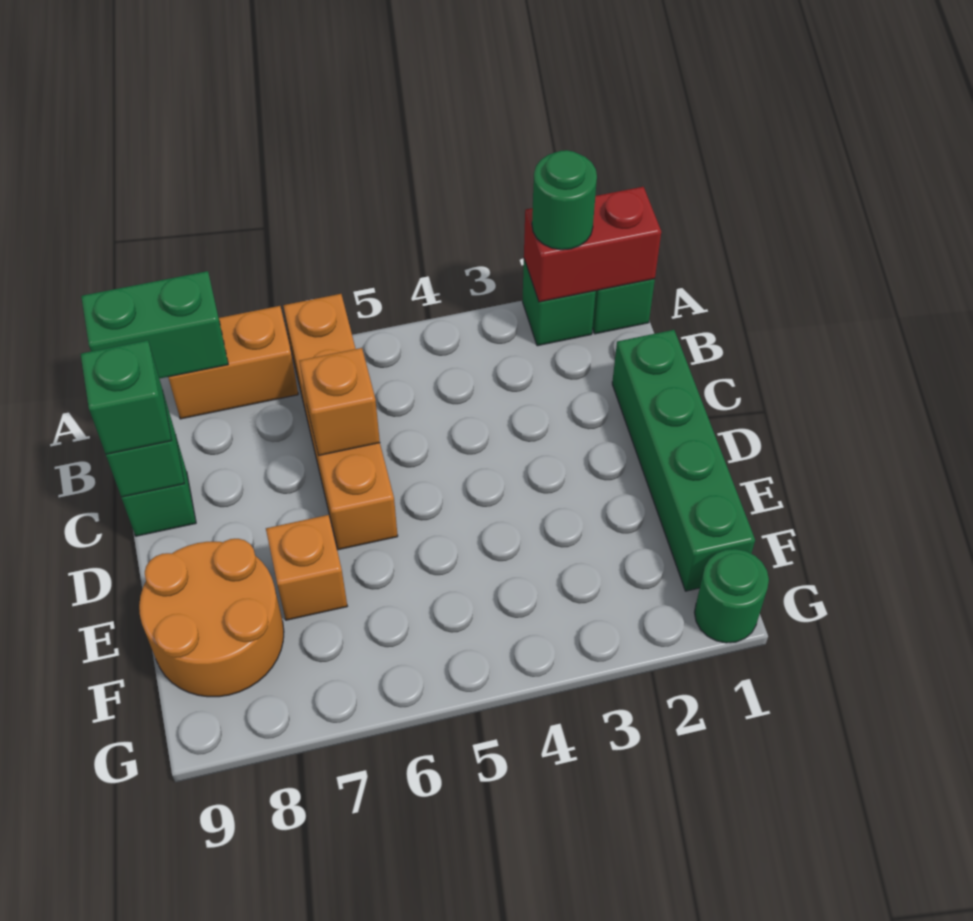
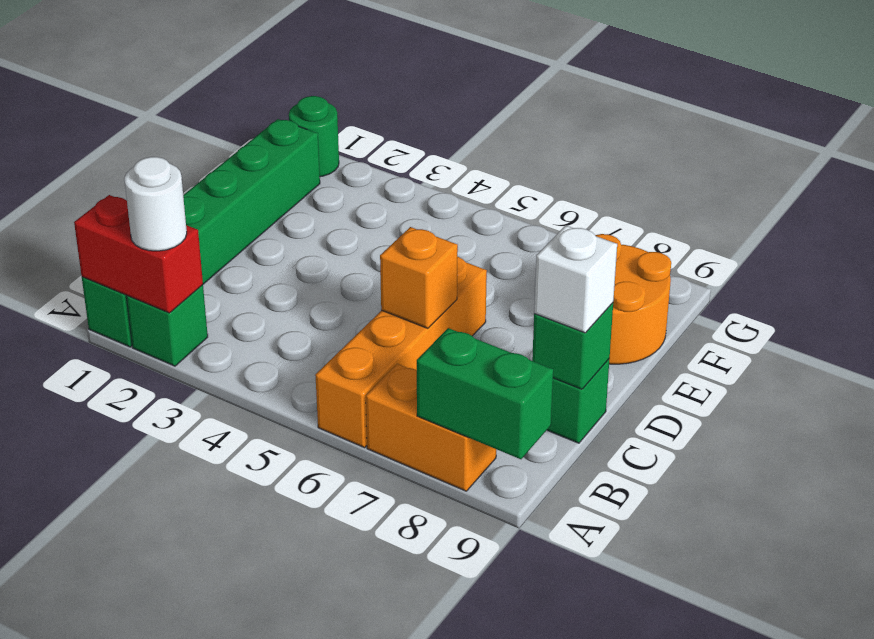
green 1x1 round brick [532,150,597,250] -> white 1x1 round brick [124,157,187,251]
green 1x1 brick [81,340,172,454] -> white 1x1 brick [534,225,617,333]
orange 1x1 brick [266,515,347,620] -> none

